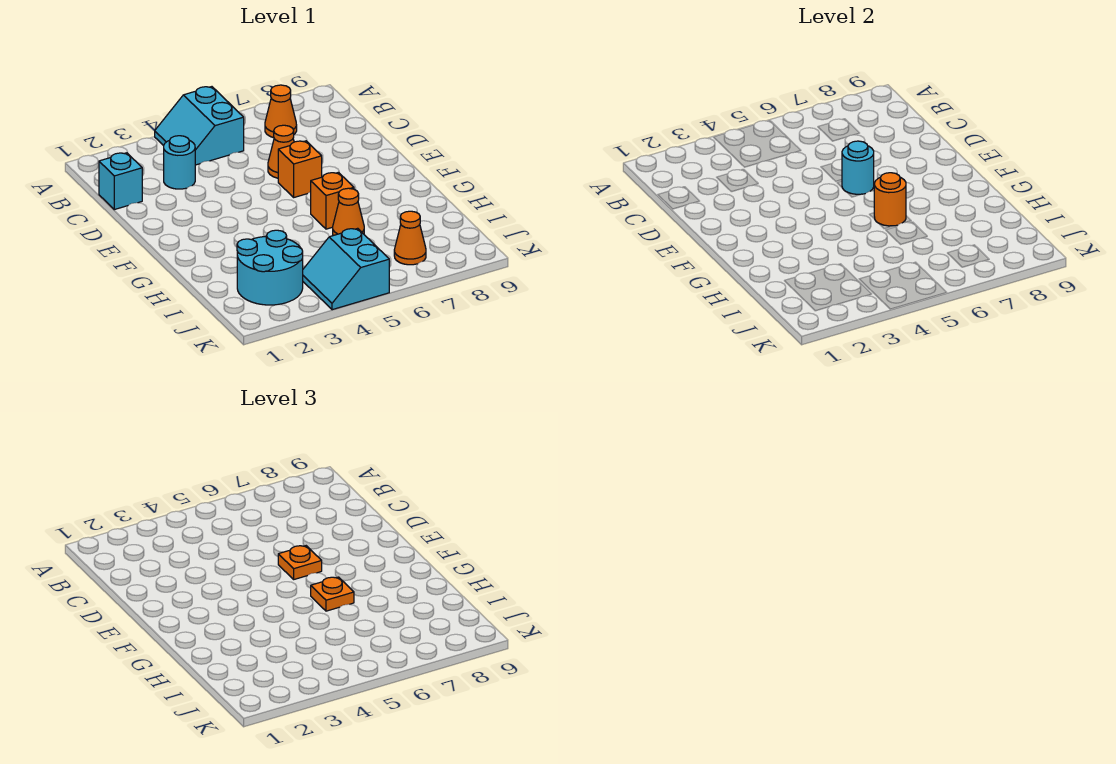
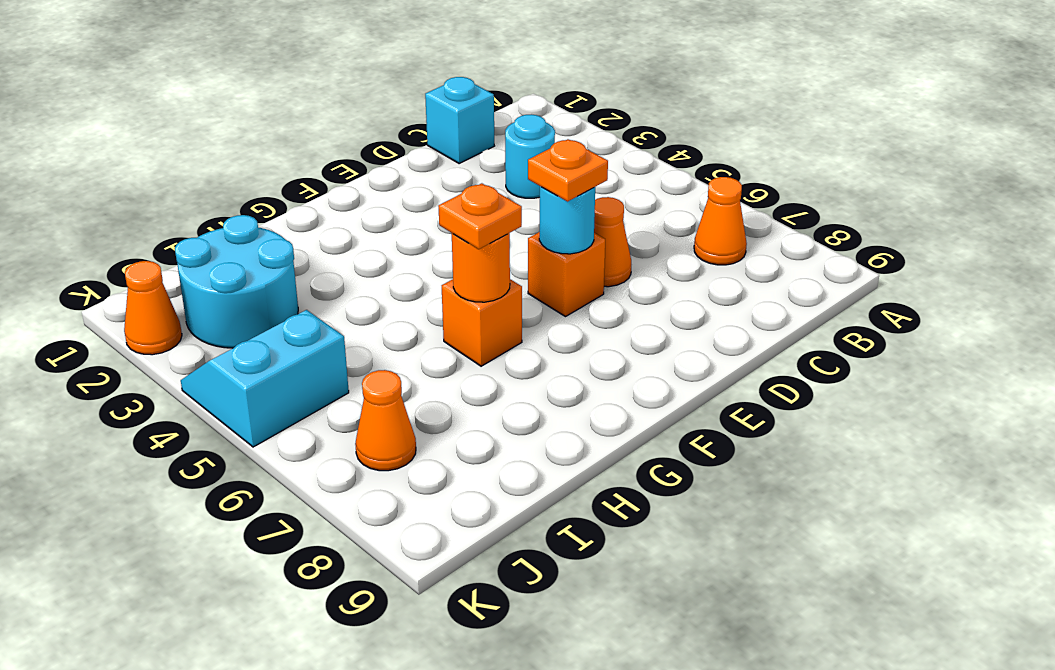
cyan 2x2 slope [155,87,244,165] -> none
orange 1x1 cone [333,188,364,236] -> orange 1x1 cone moved to [124,261,182,355]

